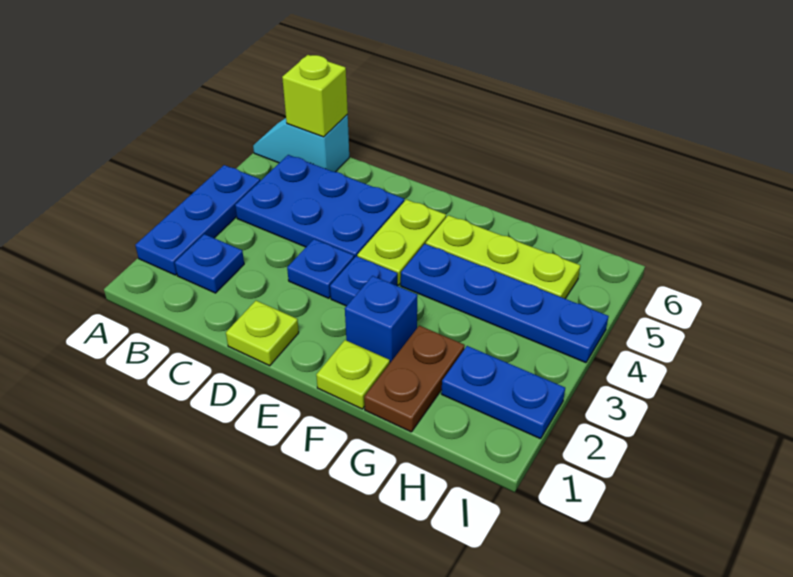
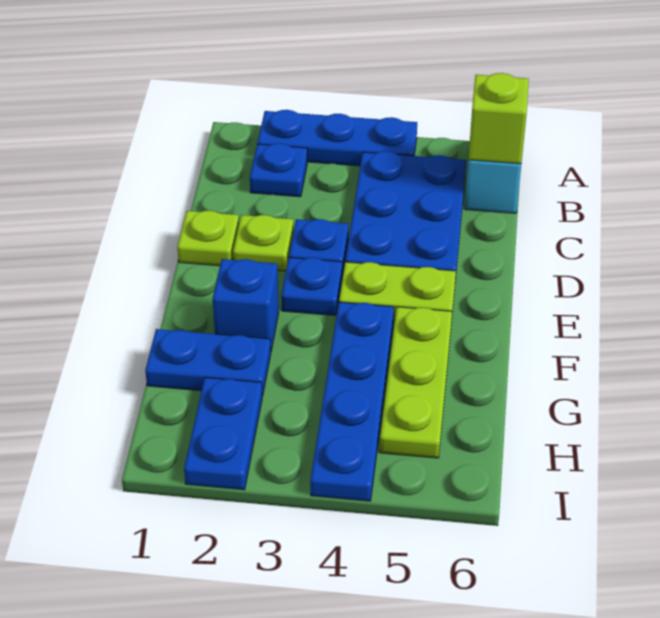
lime 1x1 plate [316,340,390,409] -> lime 1x1 plate moved to [233,215,294,271]
brown 1x2 plate [364,326,465,432] -> blue 1x2 plate [145,329,271,396]

